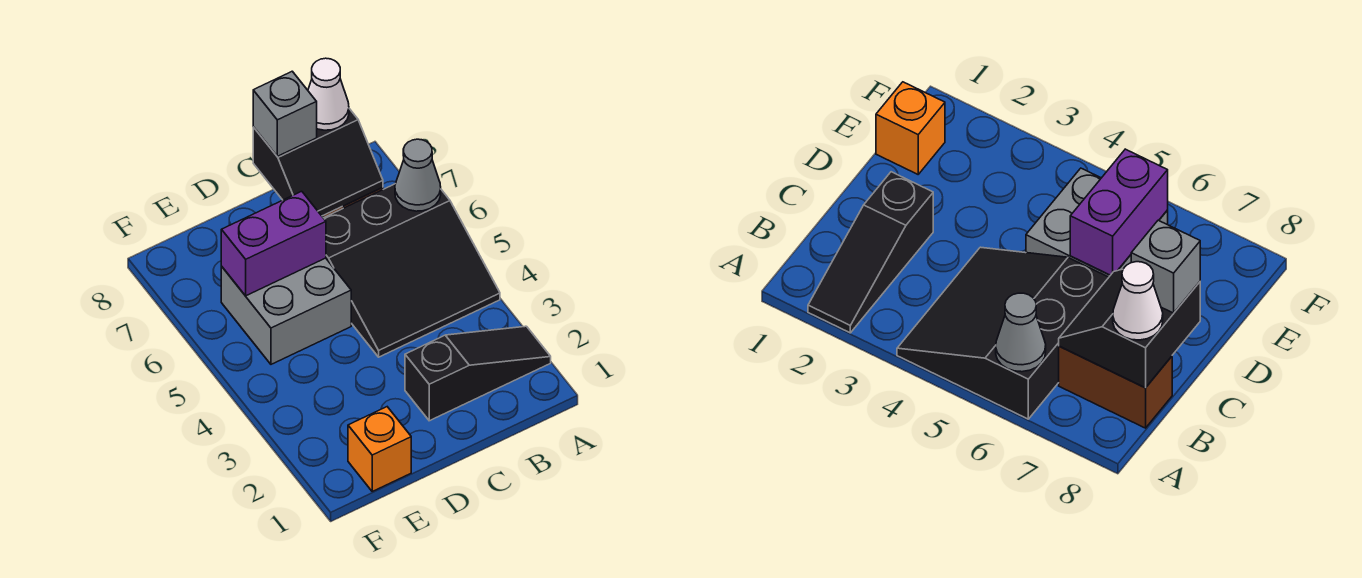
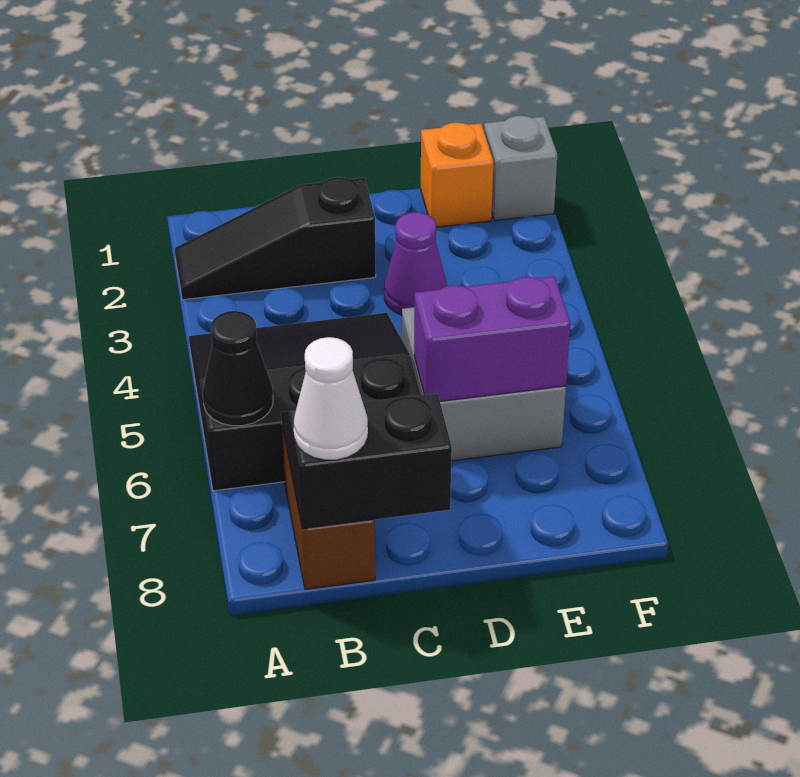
grey 1x1 cone [395,139,441,211] -> black 1x1 cone [203,311,273,426]
grey 1x1 brick [253,71,317,156] -> grey 1x1 brick moved to [484,116,557,220]
none -> purple 1x1 cone [384,212,447,315]

